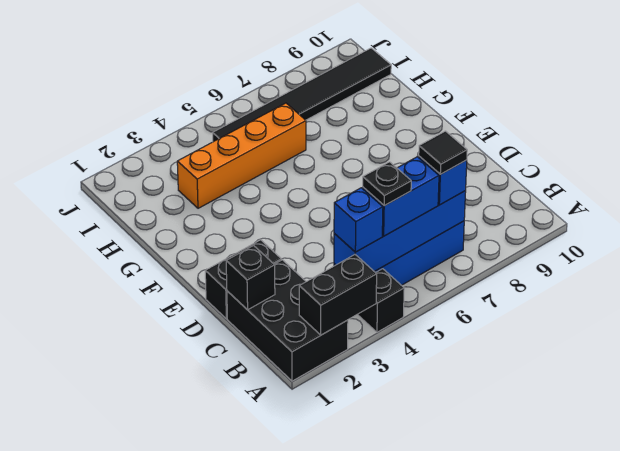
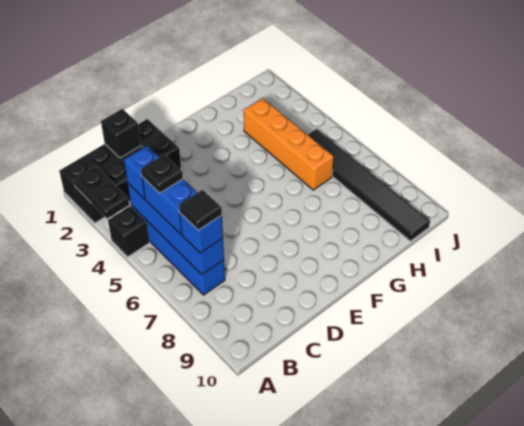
black 1x2 brick [299,255,377,335] -> black 1x2 plate [74,166,129,219]

